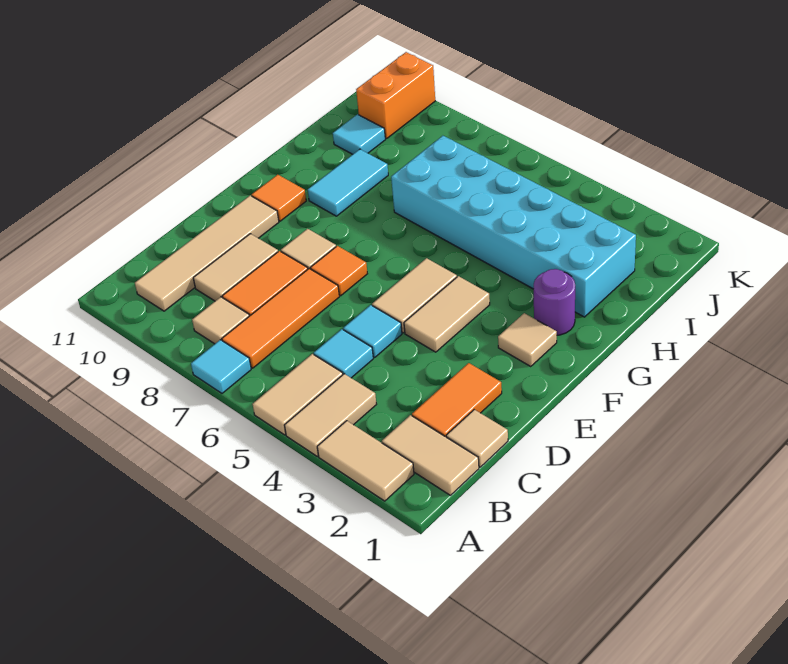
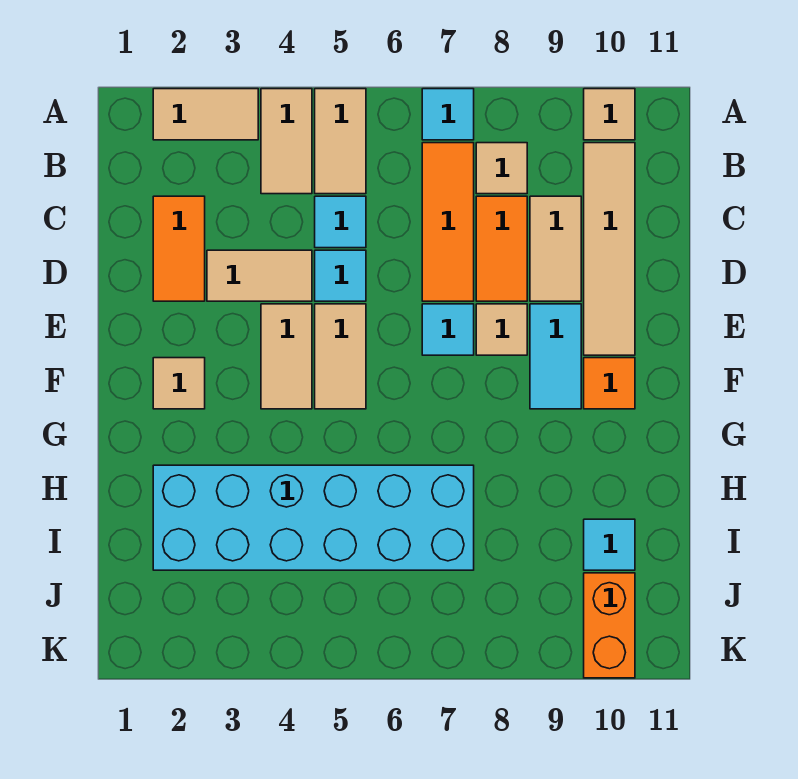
tan 1x2 tile [382,415,479,495] -> tan 1x2 tile moved to [207,250,312,301]
tan 1x1 tile [446,410,508,467] -> tan 1x1 tile moved to [584,89,635,140]
orange 1x1 tile [311,246,367,296] -> cyan 1x1 tile [422,304,474,355]
purple 1x1 round brick [534,269,575,335] -> none
cyan 1x2 tile [308,149,388,216] -> cyan 1x2 tile moved to [530,304,581,409]

